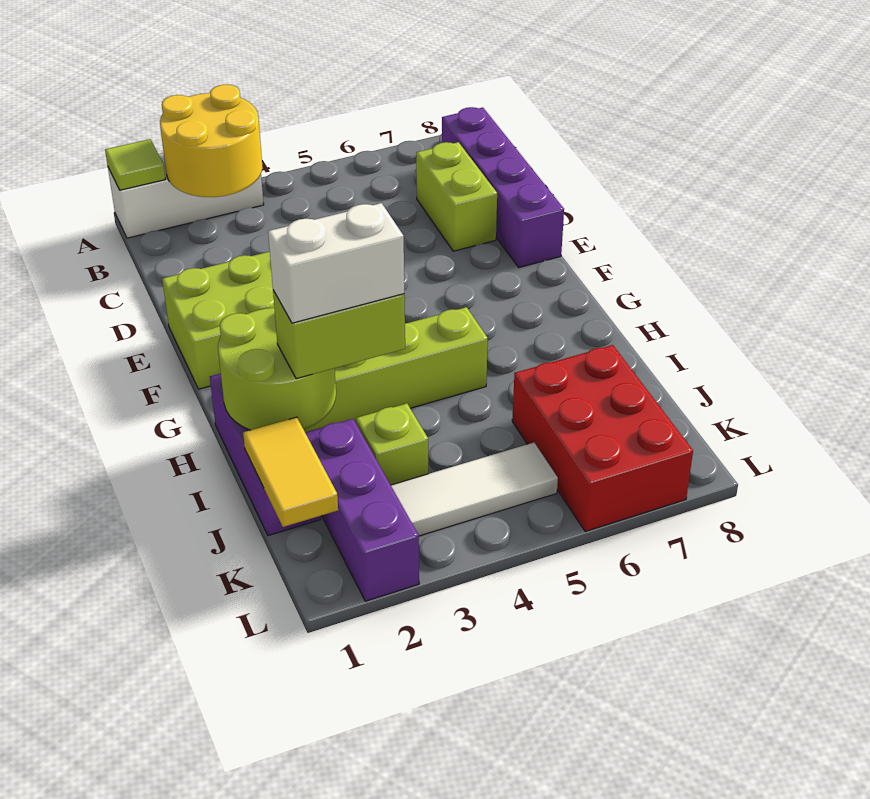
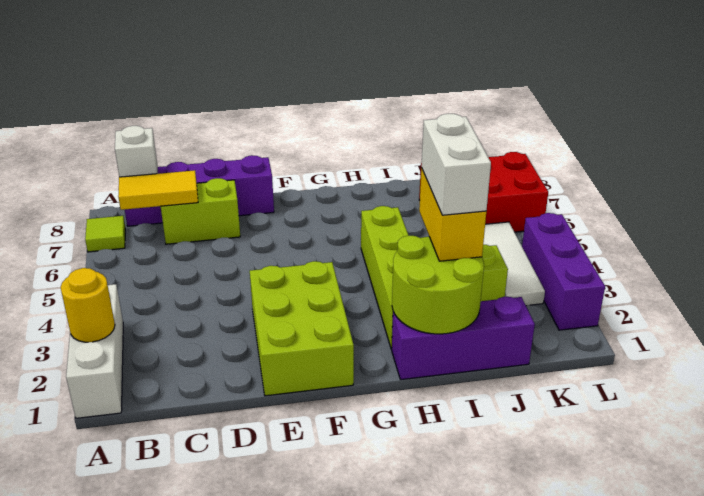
lime 1x1 tile [105,139,165,190] -> lime 1x1 tile moved to [85,216,125,252]
yellow 2x2 round brick [160,84,263,197] -> yellow 1x1 round brick [61,268,115,342]
none -> white 1x1 brick [115,126,158,177]
lime 1x2 brick [273,290,405,379] -> yellow 1x2 brick [419,168,486,261]
yellow 1x2 tile [243,417,338,527] -> yellow 1x2 tile moved to [118,170,198,210]
purple 1x3 brick [305,419,419,601] -> purple 1x3 brick turned to [522,213,605,330]

